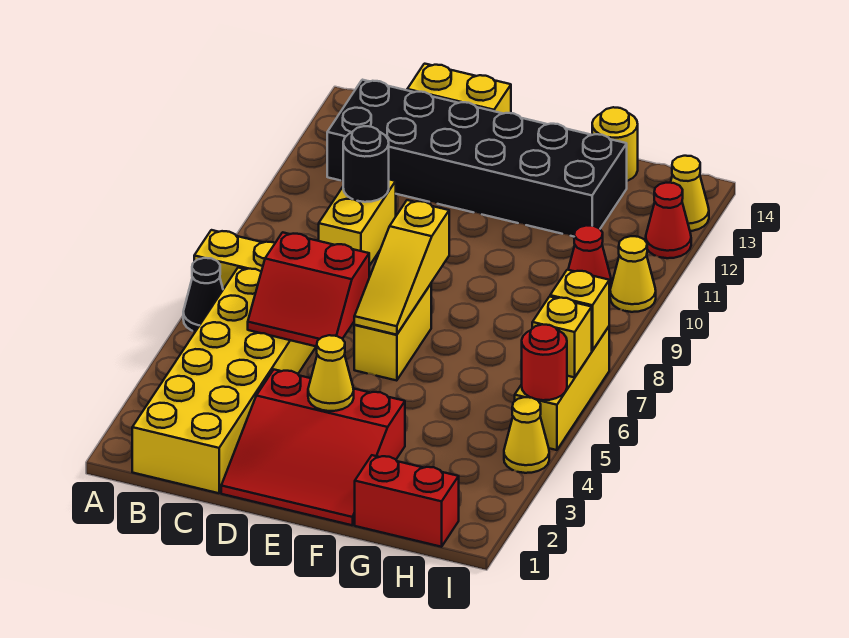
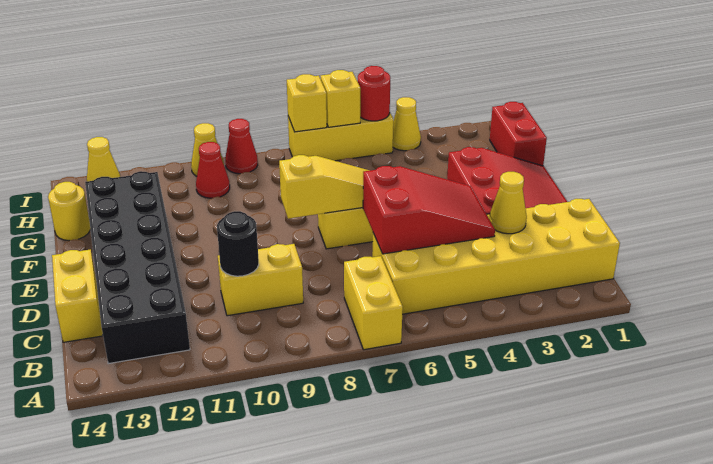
black 1x1 cone [183,258,223,332] -> none
red 2x2 slope [248,232,369,347] -> red 2x3 slope [363,166,495,254]
yellow 1x1 cone [308,335,354,411] -> yellow 1x1 cone moved to [489,172,527,234]
red 1x1 cone [646,183,691,258] -> red 1x1 cone moved to [225,119,258,174]

